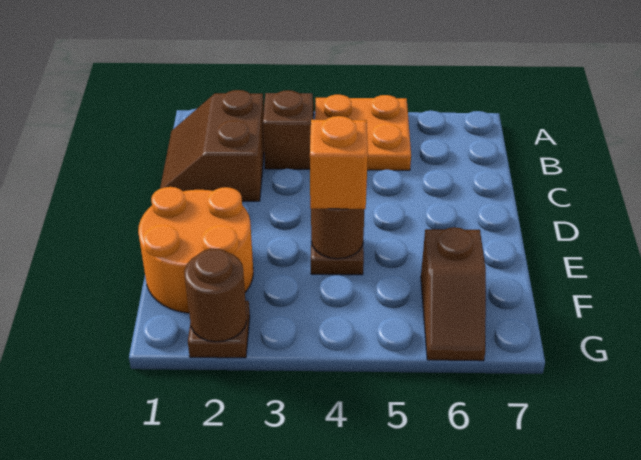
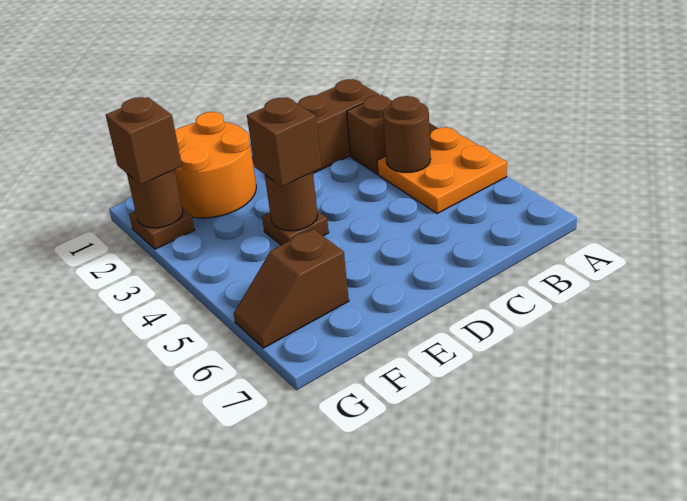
none -> brown 1x1 round brick [383,96,431,172]
orange 1x1 brick [310,116,368,209] -> brown 1x1 brick [247,97,322,186]
none -> brown 1x1 brick [106,97,182,185]

